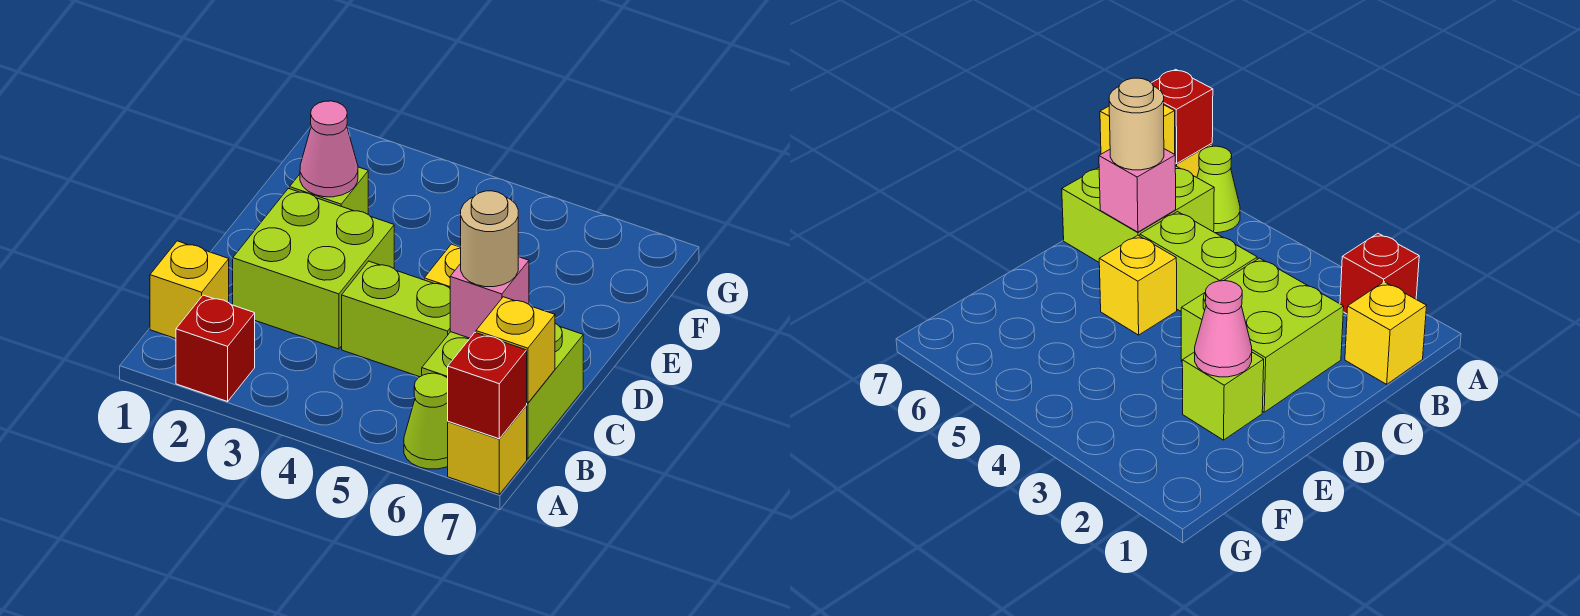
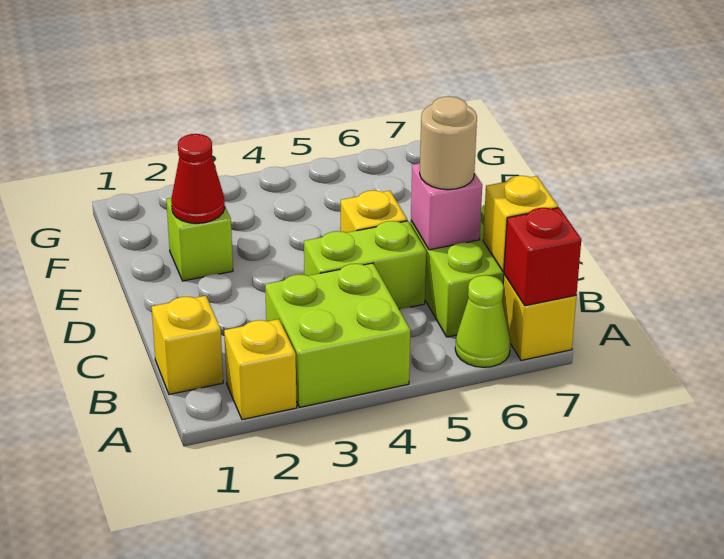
red 1x1 brick [176,295,255,401] -> yellow 1x1 brick [224,319,297,420]
lime 2x2 brick [233,188,394,349] -> lime 2x2 brick moved to [265,263,410,407]
pink 1x1 cone [300,101,358,197] -> red 1x1 cone [171,134,225,223]

